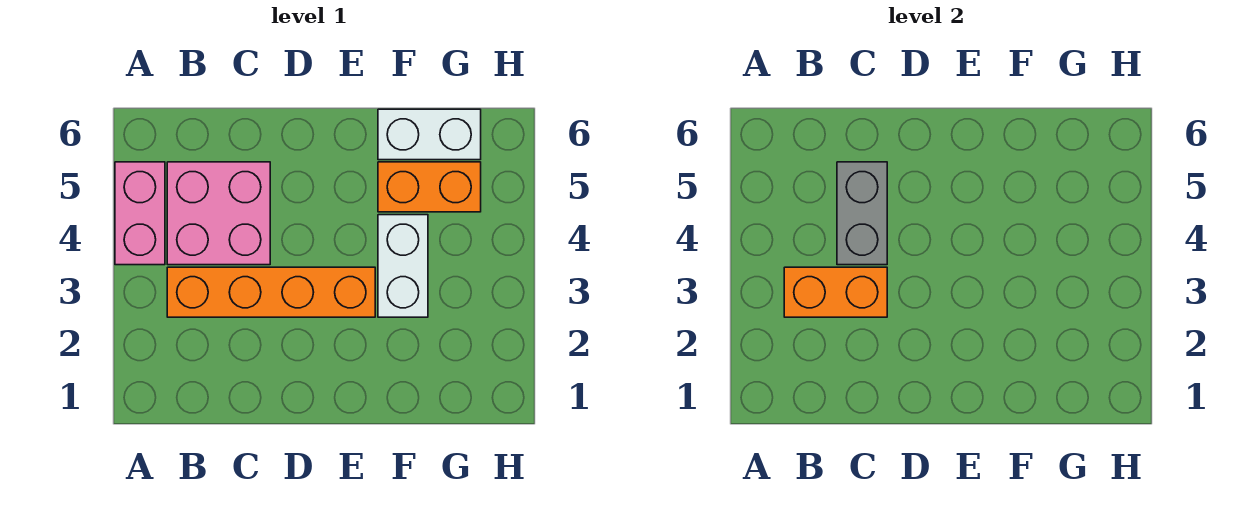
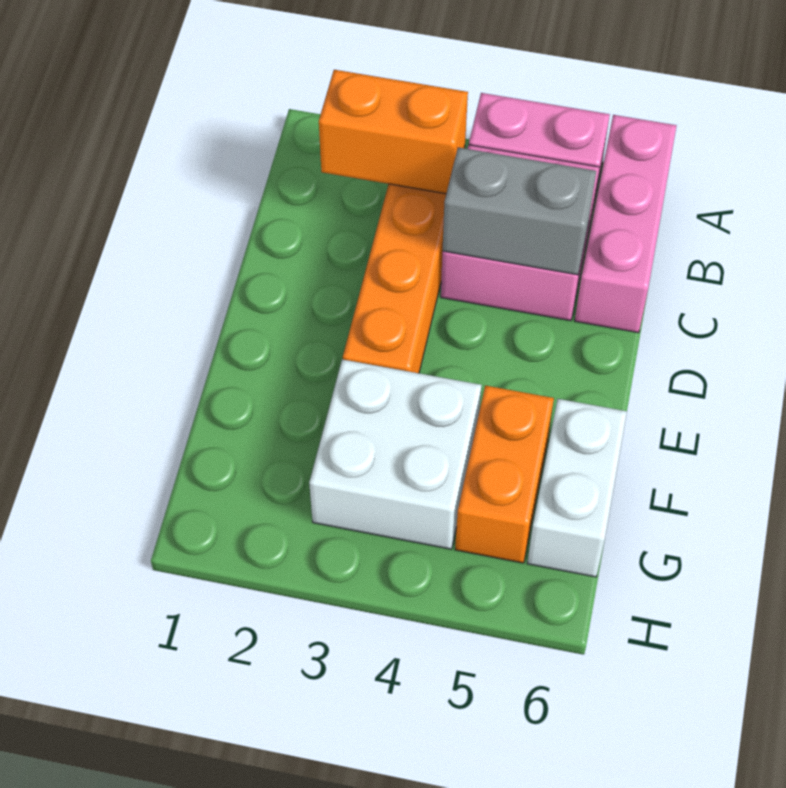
none -> pink 1x3 brick [575,115,677,333]
orange 1x2 brick [784,267,887,317] -> orange 1x2 brick turned to [319,70,468,194]
white 1x2 brick [378,215,428,317] -> white 2x2 brick [309,359,482,549]

